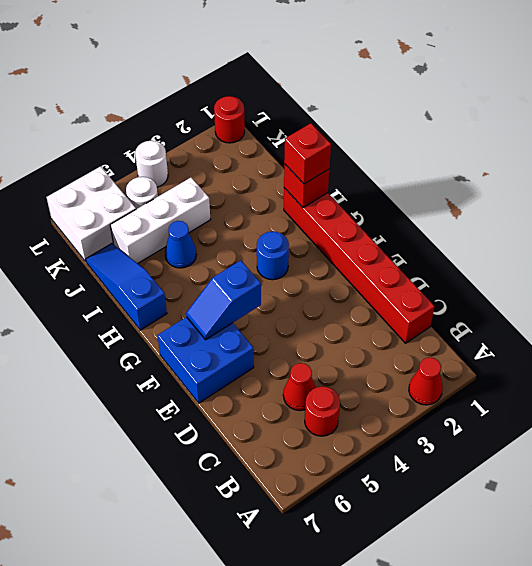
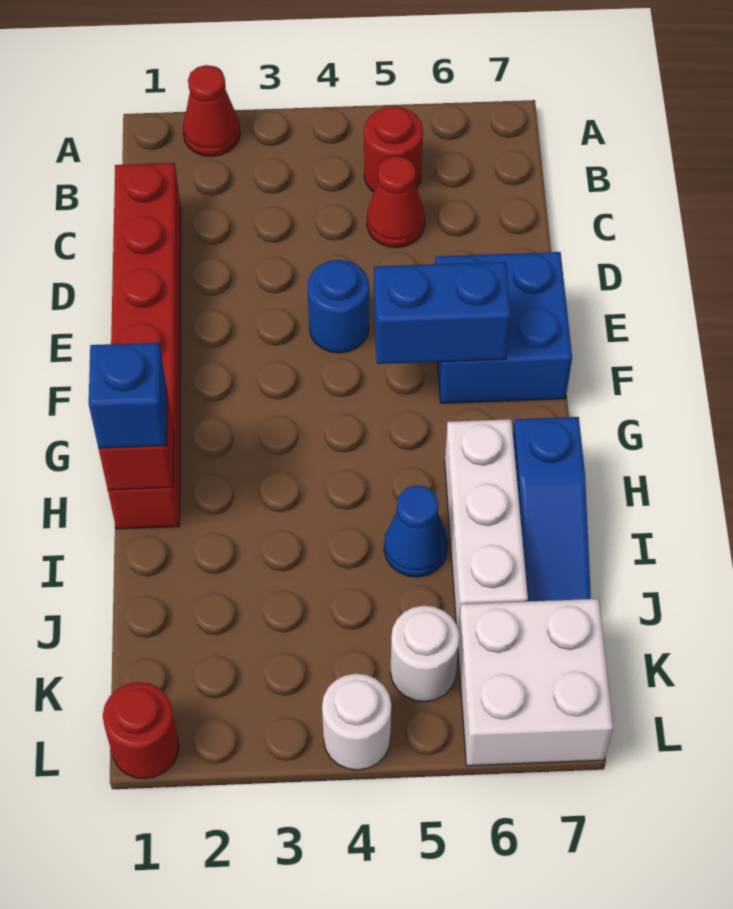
blue 1x2 slope [186,260,261,340] -> blue 1x2 brick [374,262,511,364]
blue 1x1 round brick [257,231,289,280] -> blue 1x1 round brick moved to [307,260,369,353]
red 1x1 brick [284,123,331,184] -> blue 1x1 brick [89,343,167,448]
white 1x3 brick [110,178,210,264] -> white 1x3 brick turned to [445,419,528,628]

